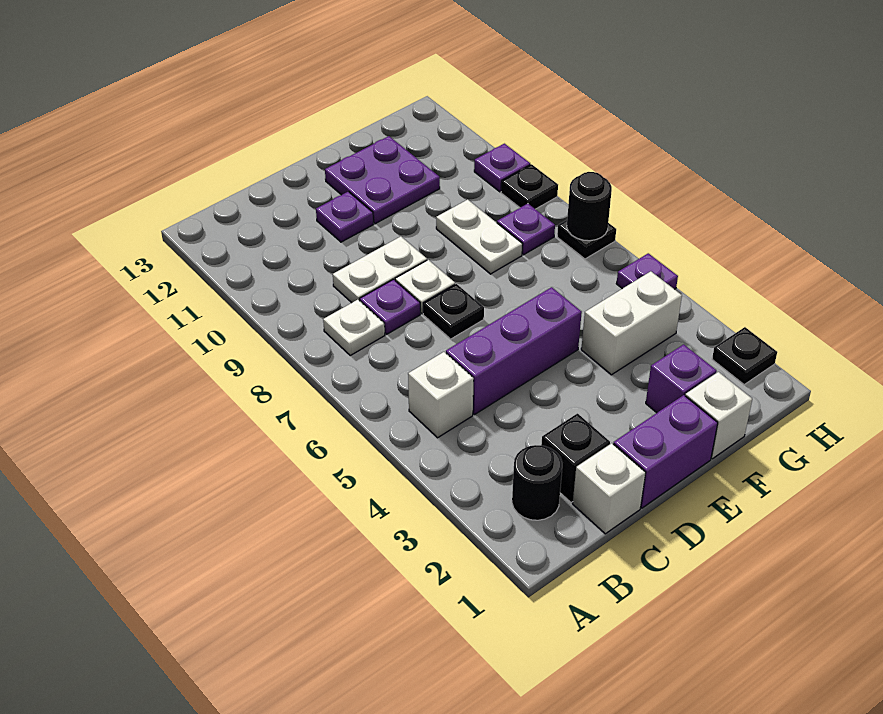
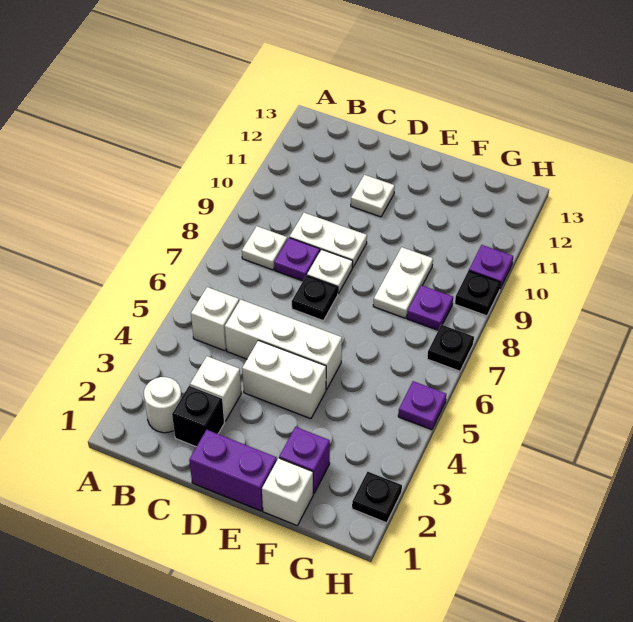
black 1x1 round brick [512,445,562,520] -> white 1x1 round brick [144,377,182,433]
white 1x1 brick [573,443,646,534] -> white 1x1 brick moved to [190,356,241,421]
purple 1x3 brick [446,287,582,414] -> white 1x3 brick [225,300,342,389]
purple 1x1 plate [316,192,374,242] -> white 1x1 plate [351,175,395,217]
purple 2x2 plate [325,136,440,224] -> none
white 1x2 brick [581,271,682,375] -> white 1x2 brick moved to [242,340,326,419]
black 1x1 round brick [567,172,612,241] -> none

